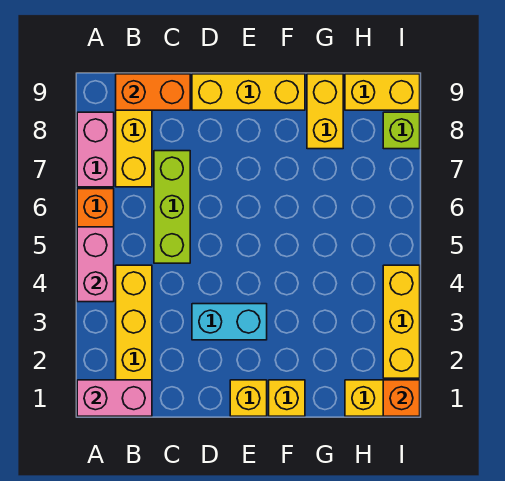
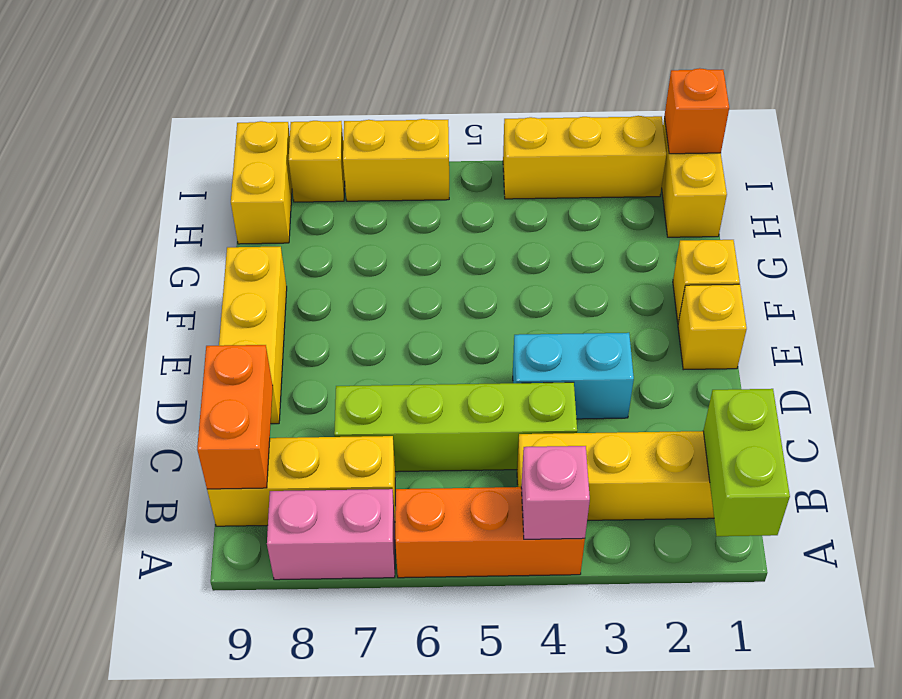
pink 1x2 brick [77,380,152,416] -> lime 1x2 brick [703,389,790,536]
pink 1x2 brick [77,227,114,302] -> pink 1x1 brick [521,446,590,539]
lime 1x3 brick [154,151,190,263] -> lime 1x4 brick [334,382,577,472]
cyan 1x2 brick [192,304,267,340] -> cyan 1x2 brick turned to [513,333,634,419]
yellow 1x2 brick [307,74,343,149] -> yellow 1x2 brick moved to [343,119,449,201]
lime 1x1 brick [383,112,420,149] -> yellow 1x1 brick [289,121,345,202]

